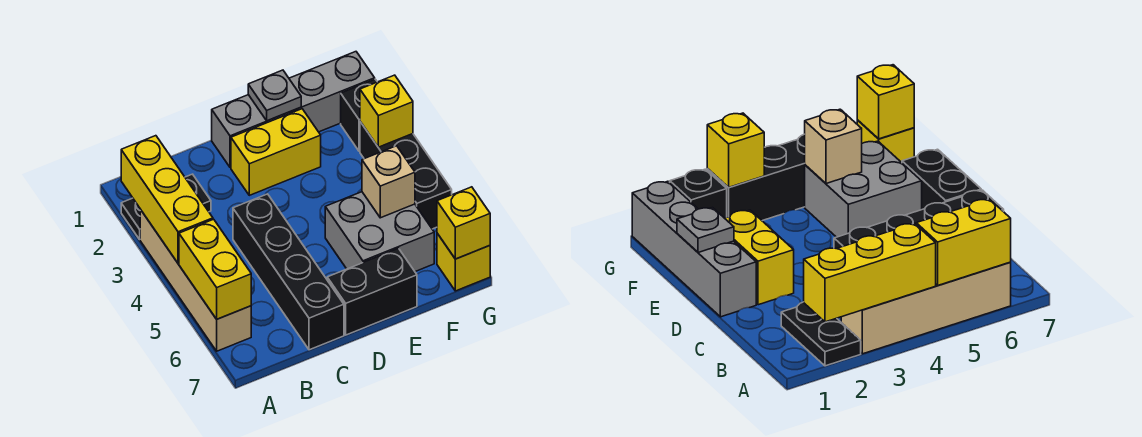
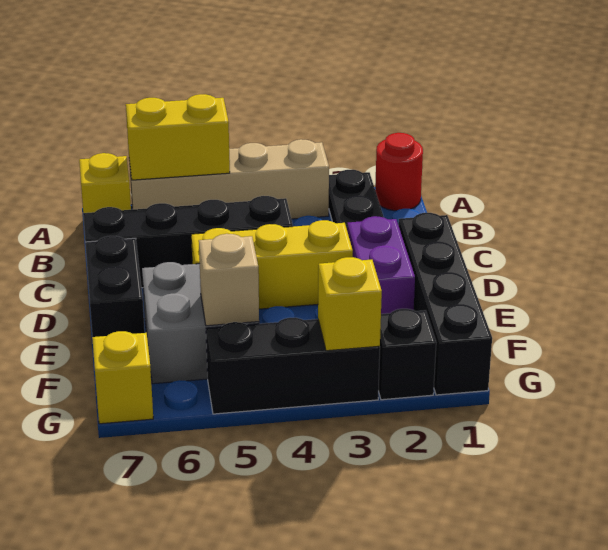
none -> red 1x1 round brick [375,133,423,211]
yellow 1x3 brick [121,136,213,263] -> yellow 1x3 brick moved to [191,220,353,309]
grey 1x4 brick [212,52,375,167] -> black 1x4 brick [399,213,492,395]
yellow 1x2 brick [231,109,321,195] -> purple 1x2 brick [347,216,415,314]
grey 1x1 plate [248,70,301,121] -> none
yellow 1x1 brick [437,187,490,259] -> yellow 1x1 brick moved to [79,153,131,213]

